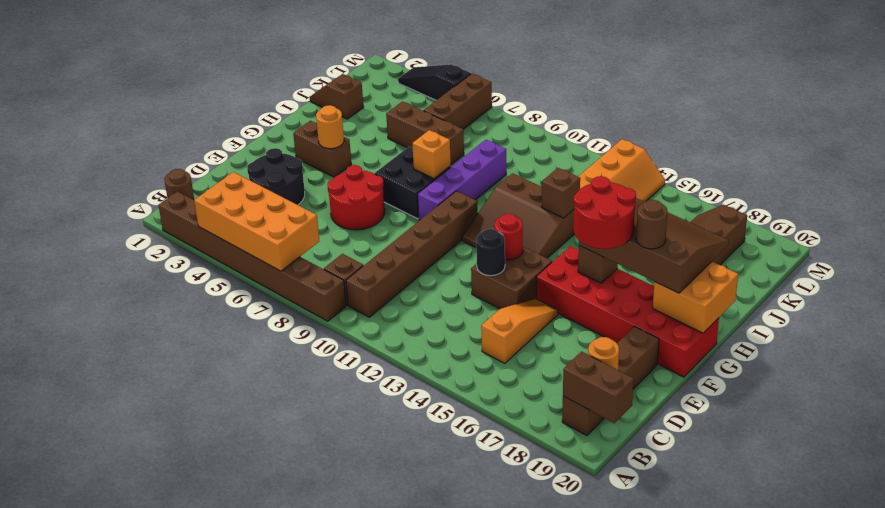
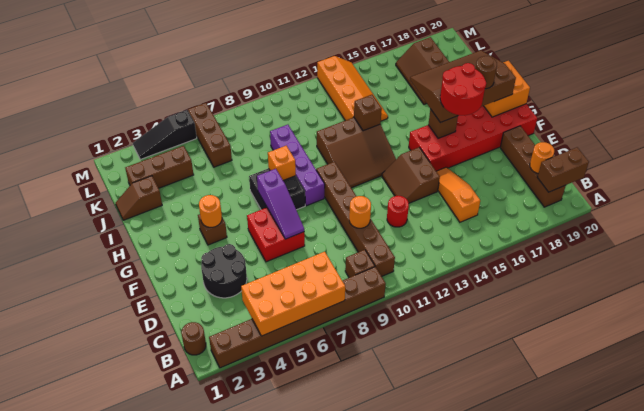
none -> orange 1x1 round brick [349,196,371,228]
red 2x2 round brick [327,165,385,230] -> red 2x2 brick [247,208,305,262]
none -> purple 1x3 slope [257,169,304,239]
brown 2x2 brick [471,247,552,309] -> brown 2x2 slope [382,147,440,203]
black 1x1 round brick [476,229,505,276] -> none
red 1x1 round brick [494,214,523,260] -> red 1x1 round brick moved to [387,196,409,227]
brown 1x2 brick [293,121,352,177] -> brown 1x1 brick [198,214,227,245]
brown 1x3 brick [386,101,464,165] -> brown 1x3 brick moved to [125,146,194,188]

